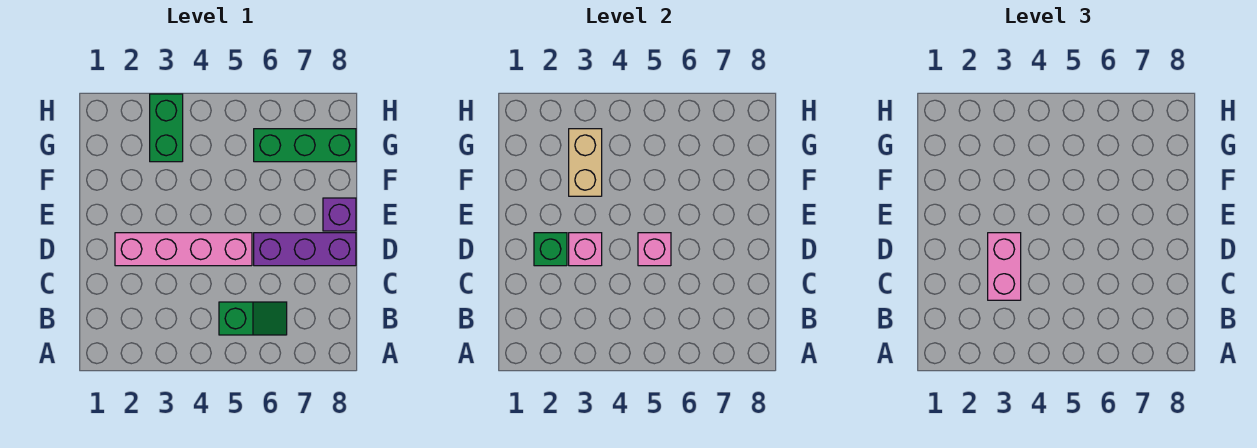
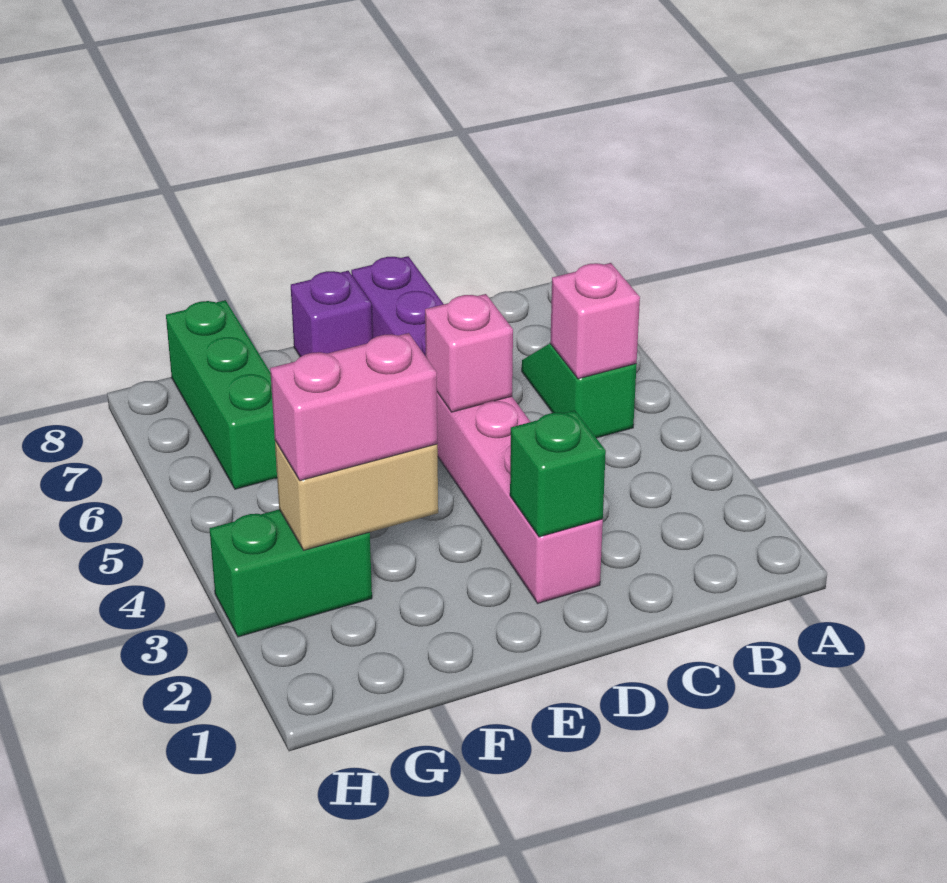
pink 1x2 brick [988,233,1021,300] -> pink 1x2 brick moved to [270,333,437,481]
pink 1x1 brick [569,233,602,266] -> pink 1x1 brick moved to [550,263,640,379]

